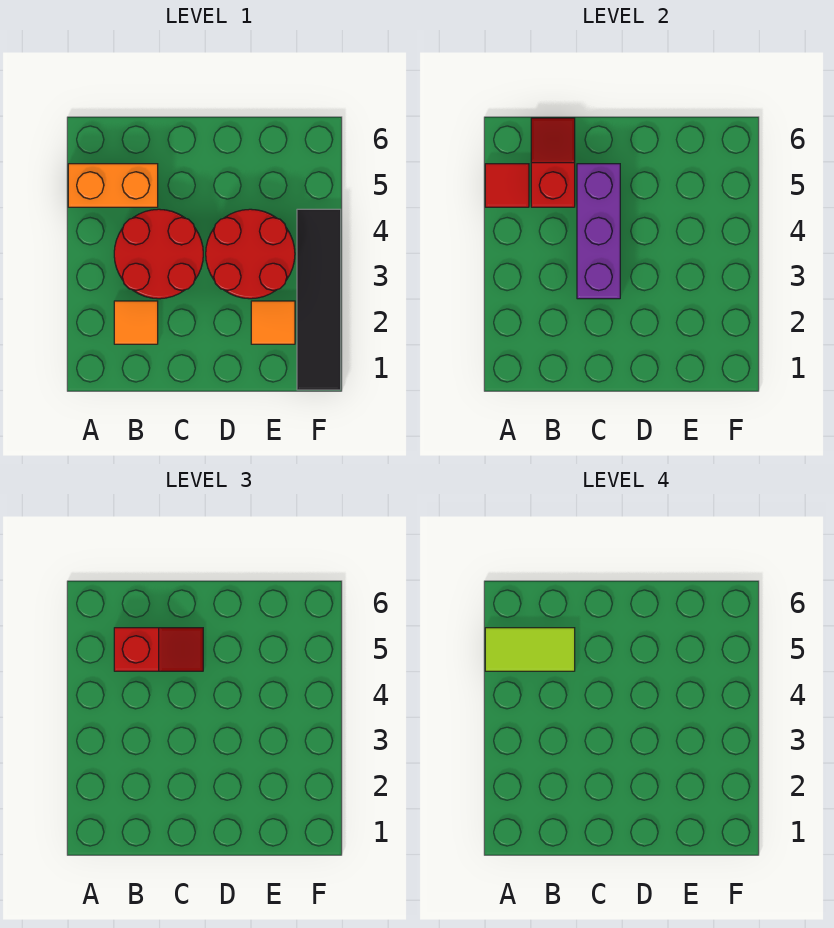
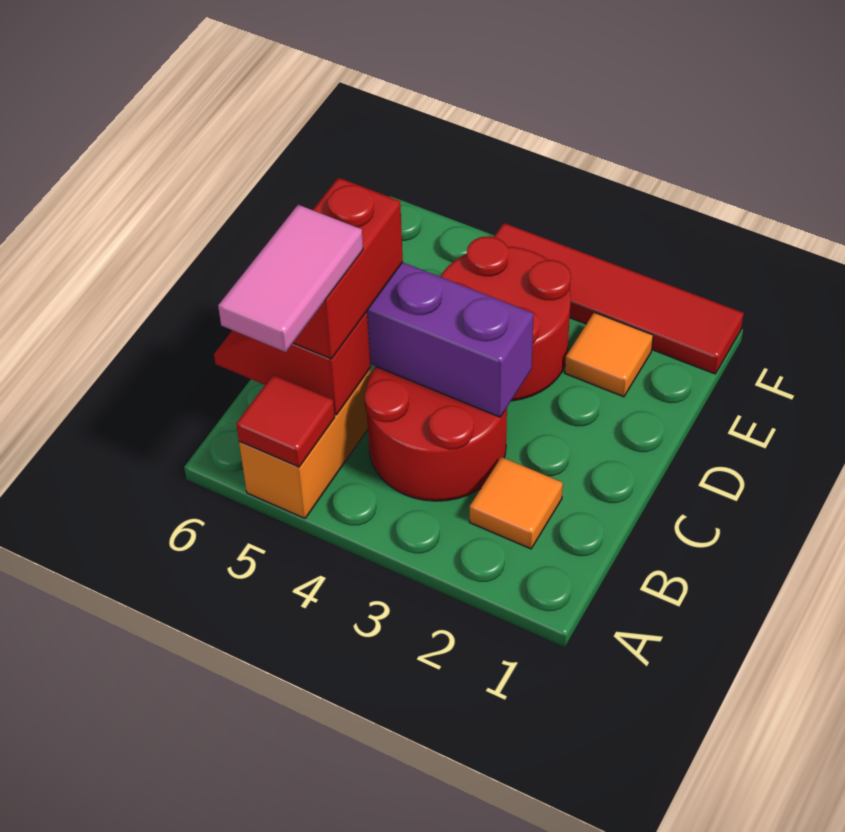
lime 1x2 tile [485,628,575,671] -> pink 1x2 tile [218,205,363,352]
red 1x2 slope [114,628,203,671] -> red 1x2 brick [293,178,403,359]
black 1x4 tile [297,209,341,390] -> red 1x4 tile [494,223,744,374]

